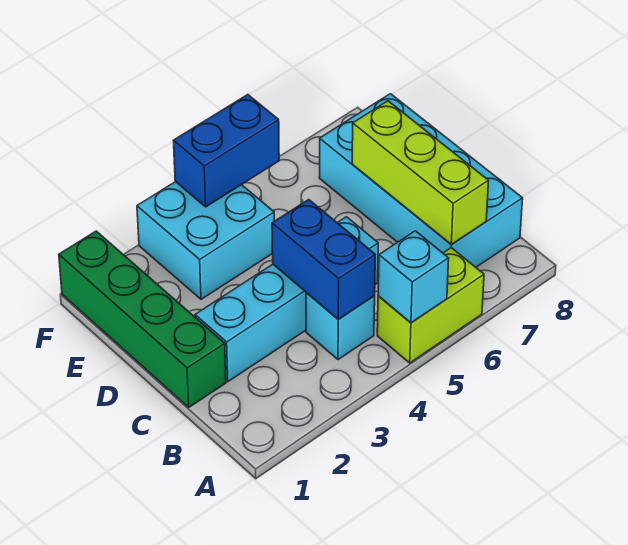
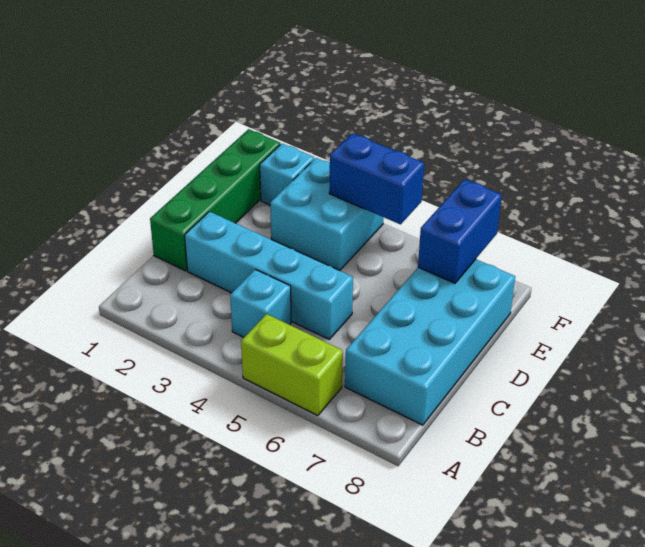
cyan 1x1 brick [378,231,449,323] -> cyan 1x1 brick moved to [260,143,314,205]
blue 1x2 brick [272,200,375,319] -> blue 1x2 brick moved to [418,179,502,283]
lime 1x3 brick [352,101,489,244] -> none

